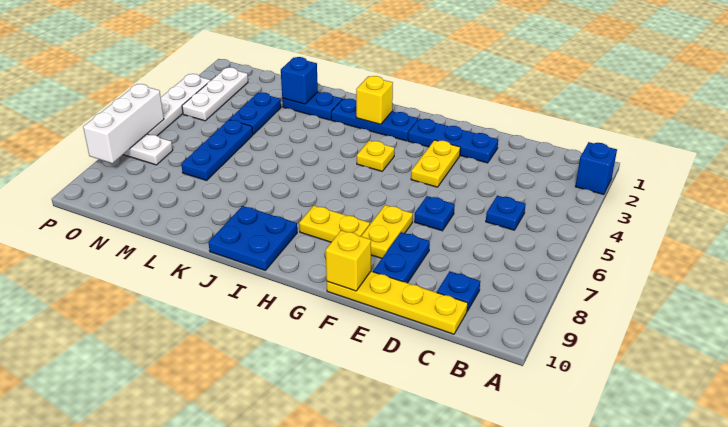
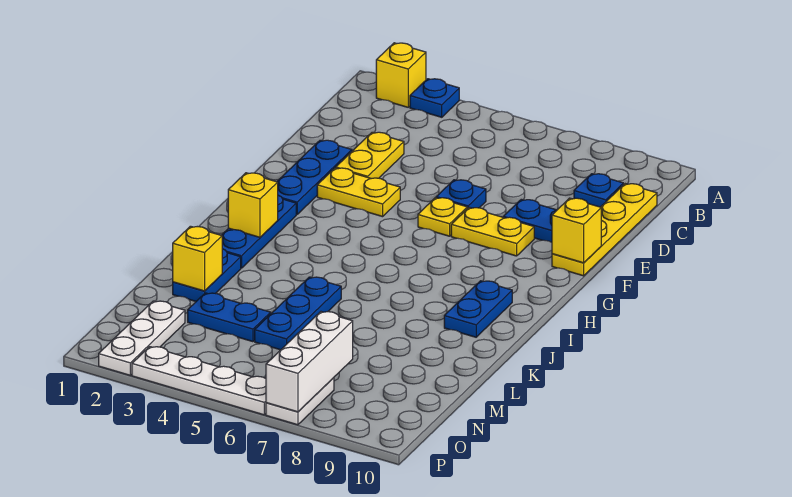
blue 1x1 brick [575,142,617,195] -> yellow 1x1 brick [376,43,426,107]
blue 1x1 plate [486,196,526,230] -> blue 1x1 plate moved to [410,79,459,117]
yellow 1x2 plate [299,206,370,242] -> yellow 1x2 plate moved to [336,132,404,179]
yellow 1x1 plate [357,140,394,171] -> yellow 1x1 plate moved to [418,198,467,236]
blue 2x2 plate [208,206,297,270] -> blue 1x2 plate [444,281,512,337]
blue 1x1 brick [281,57,318,104] -> yellow 1x1 brick [173,226,222,291]
blue 1x3 plate [181,120,253,180] -> blue 1x3 plate turned to [255,277,341,350]
white 1x3 plate [182,67,248,121] -> white 1x3 plate turned to [99,301,185,375]
white 1x3 brick [83,84,164,163] -> white 1x3 brick turned to [266,312,353,412]

